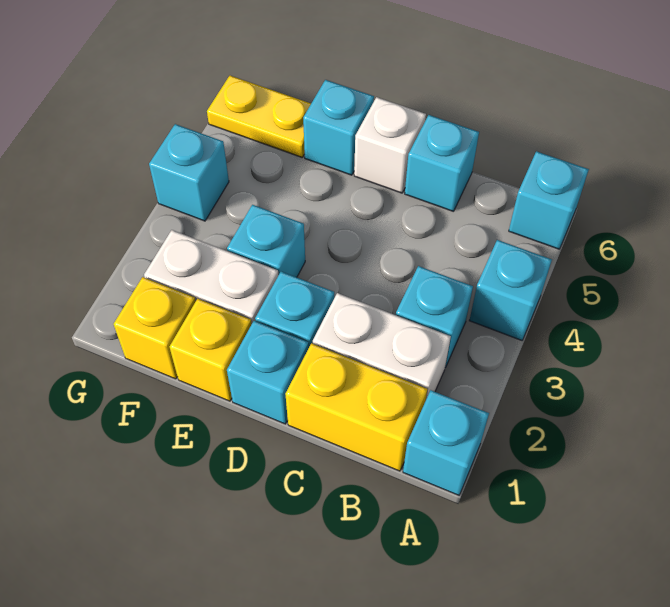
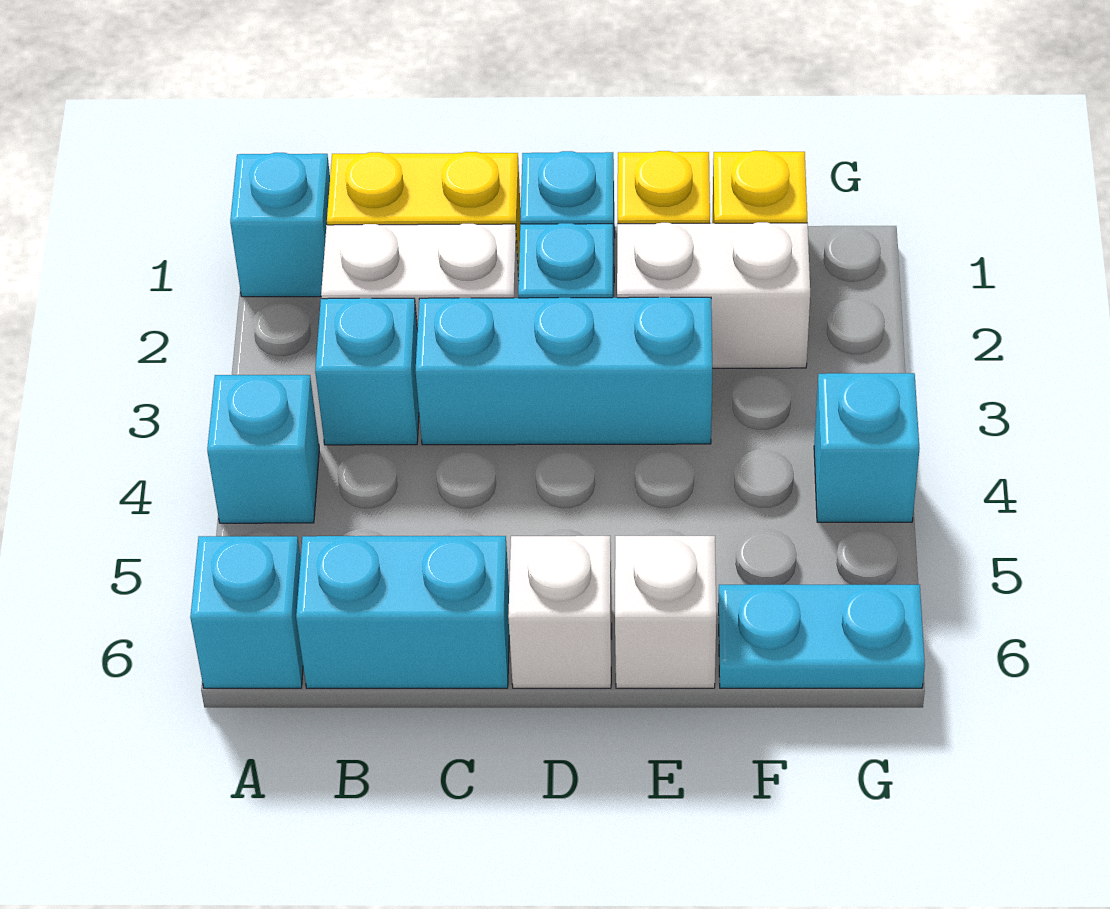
cyan 1x1 brick [405,115,479,212] -> cyan 1x2 brick [296,536,509,688]
cyan 1x1 brick [227,205,305,277] -> cyan 1x3 brick [415,297,712,445]
cyan 1x1 brick [303,80,374,175] -> white 1x1 brick [615,536,716,688]
yellow 1x2 plate [207,76,311,157] -> cyan 1x2 plate [718,585,925,688]

